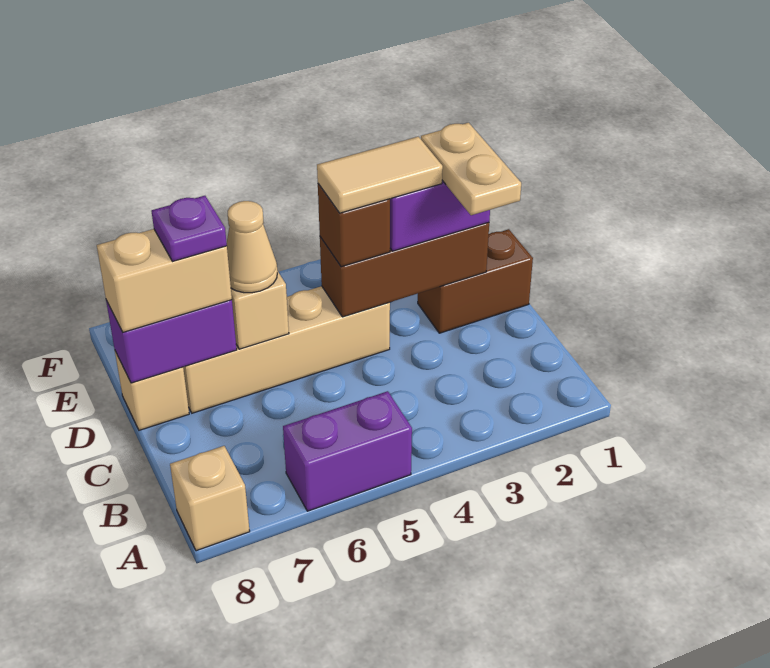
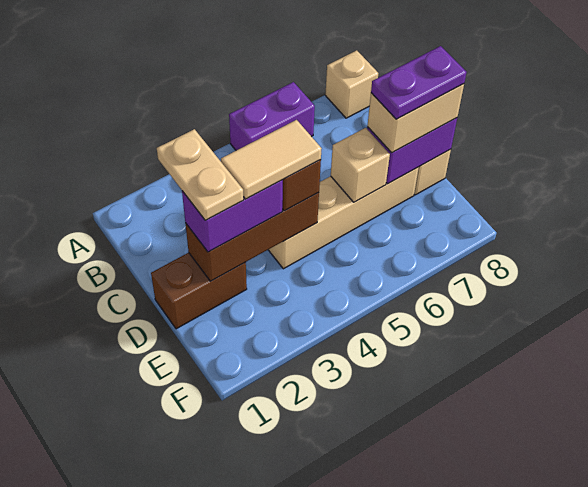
tan 1x1 cone [227,201,277,293] -> none
purple 1x1 plate [151,196,227,262] -> purple 1x2 plate [371,46,467,119]

